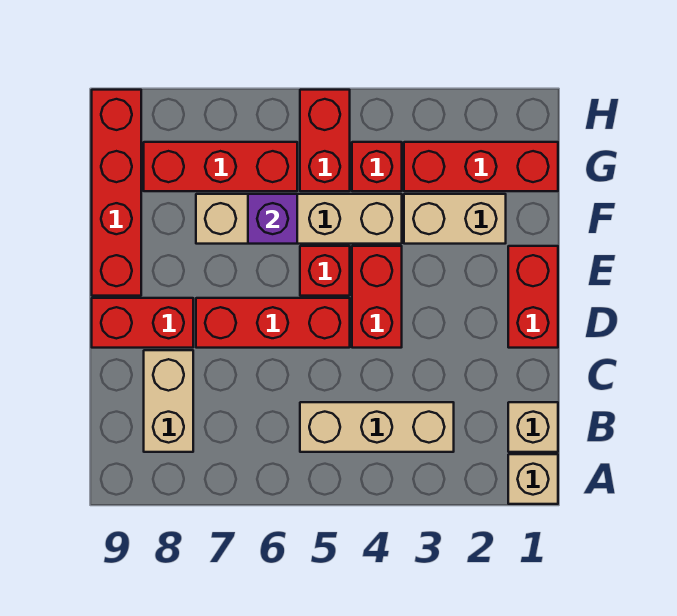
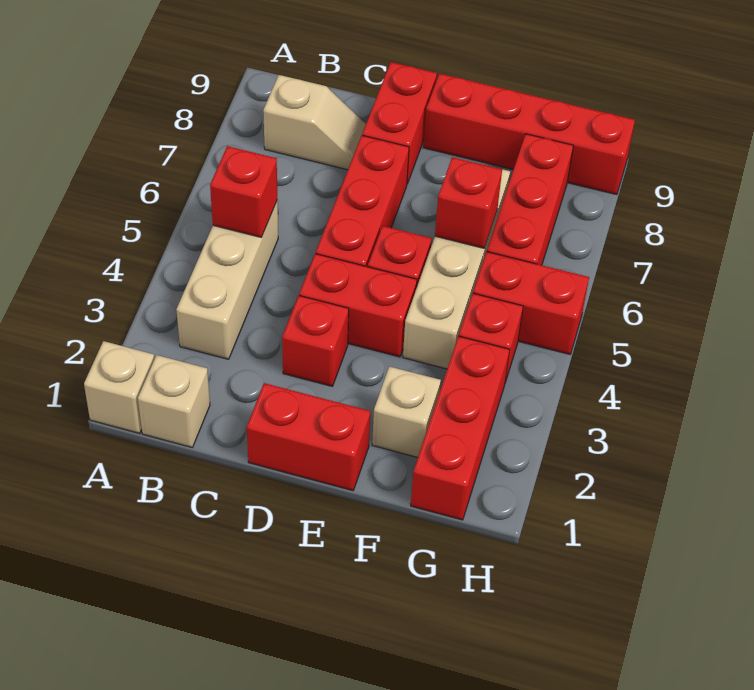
none -> red 1x1 brick [210,146,277,237]
tan 1x2 brick [144,350,193,452] -> tan 1x2 slope [263,75,366,170]
none -> red 1x1 brick [282,296,349,386]
tan 1x2 brick [404,194,506,244] -> tan 1x1 brick [372,366,441,458]
purple 1x1 brick [248,194,297,244] -> red 1x1 brick [435,157,502,248]

